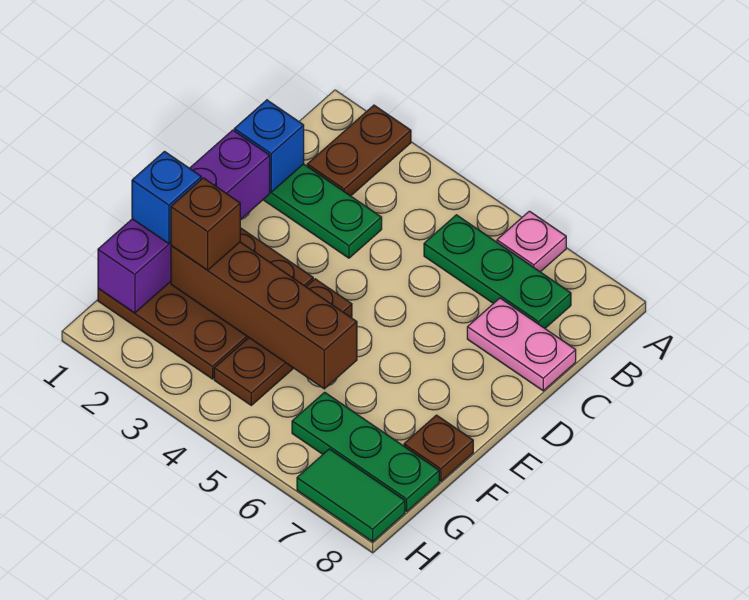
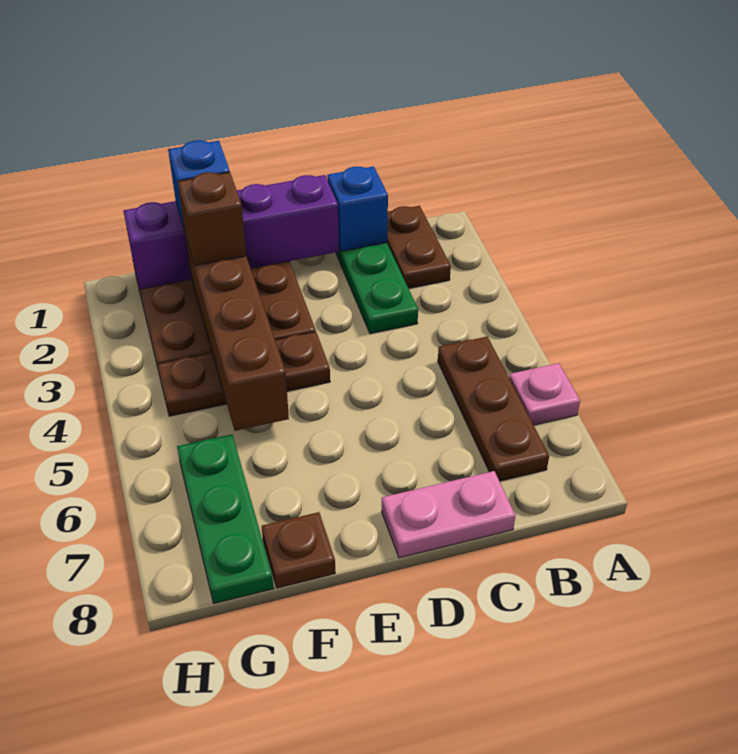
brown 1x2 plate [307,105,411,196] -> brown 1x2 plate turned to [387,206,451,288]
green 1x3 plate [424,215,571,328] -> brown 1x3 plate [438,337,549,481]
pink 1x2 plate [467,298,576,391] -> pink 1x2 plate turned to [382,471,515,558]
green 1x2 tile [297,449,405,542] -> none

